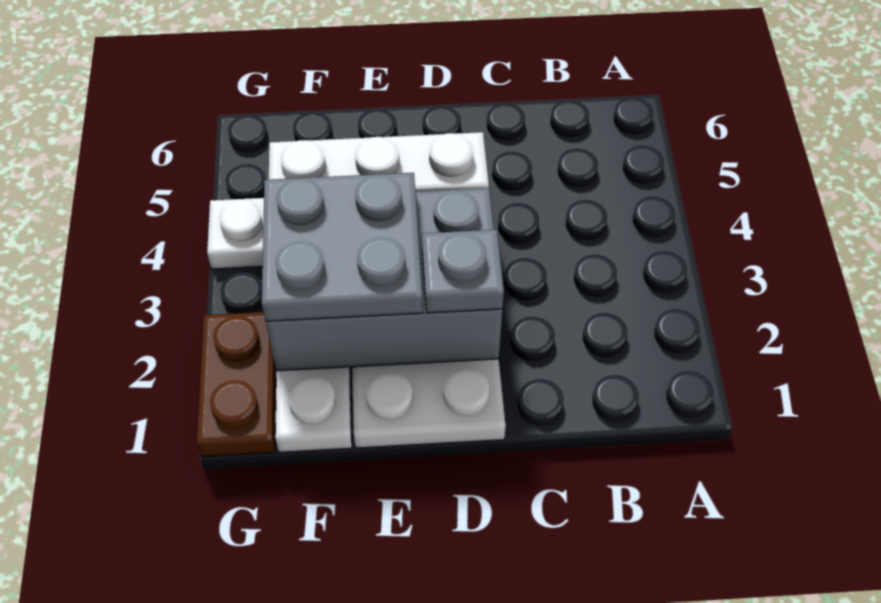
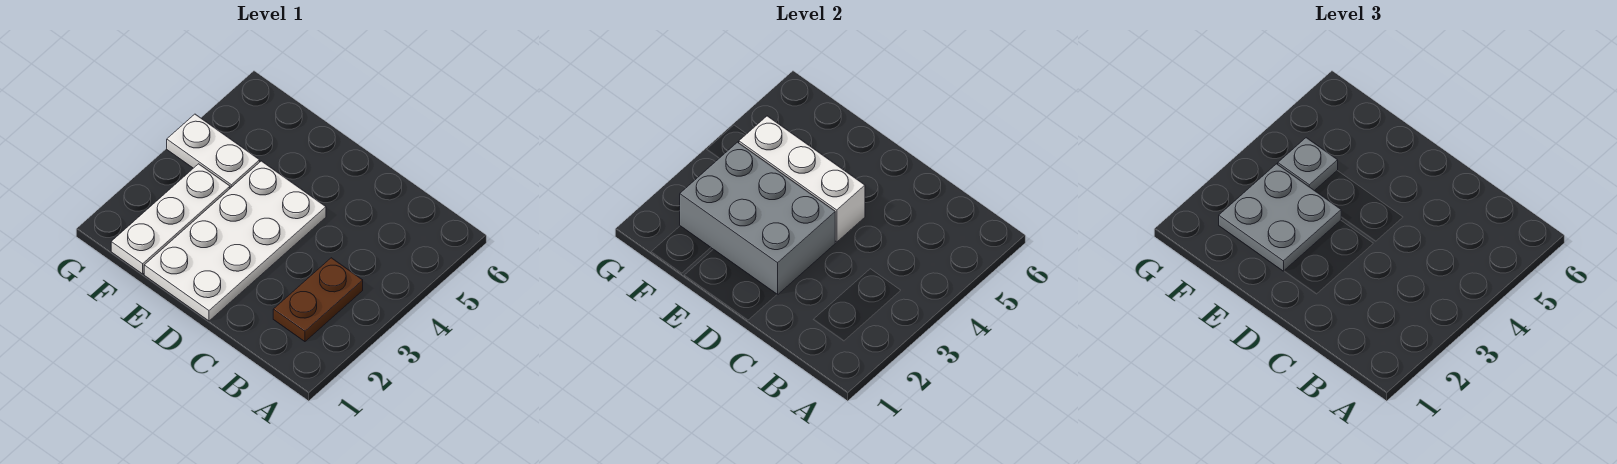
grey 1x1 plate [422,230,504,313] -> grey 1x1 plate moved to [1278,138,1338,191]
brown 1x2 plate [197,312,276,457] -> brown 1x2 plate moved to [273,258,363,342]

